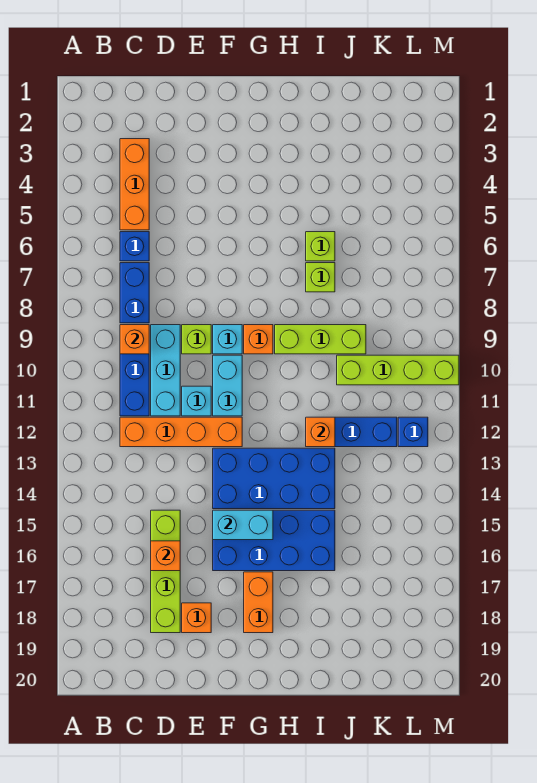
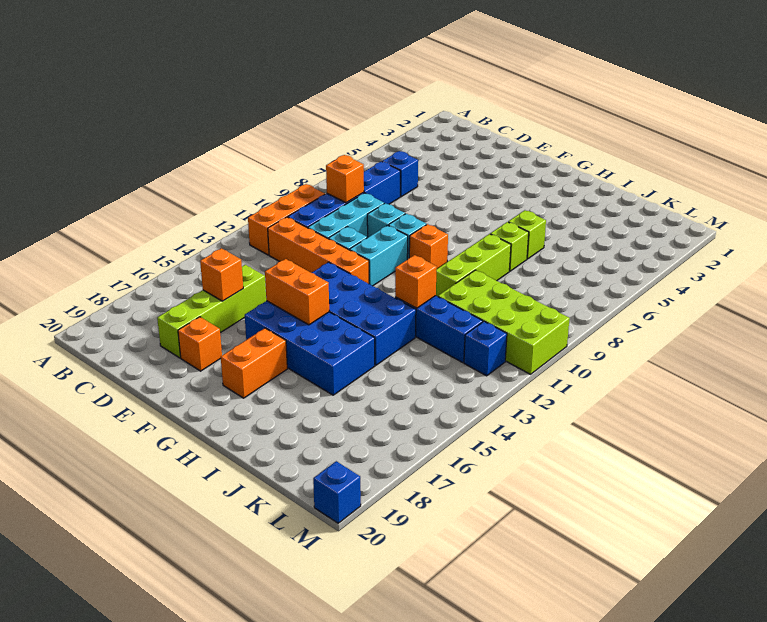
orange 1x3 brick [120,139,149,230] -> orange 1x3 brick moved to [248,184,325,255]
lime 1x1 brick [182,325,211,354] -> cyan 1x1 brick [367,203,405,237]
cyan 1x2 brick [213,510,273,540] -> orange 1x2 brick [265,259,329,325]
lime 1x3 brick [275,325,366,354] -> lime 1x3 brick turned to [436,234,511,297]
lime 1x4 brick [337,355,459,385] -> lime 2x4 brick [438,270,570,374]
none -> blue 1x1 brick [313,461,361,523]

